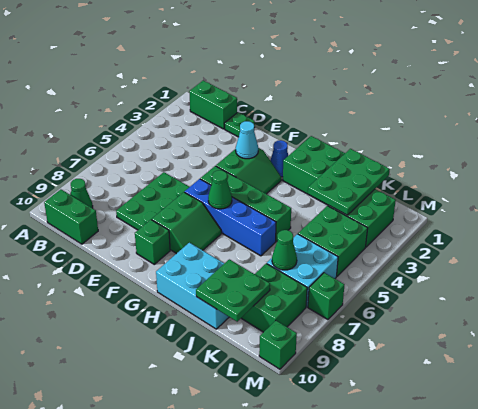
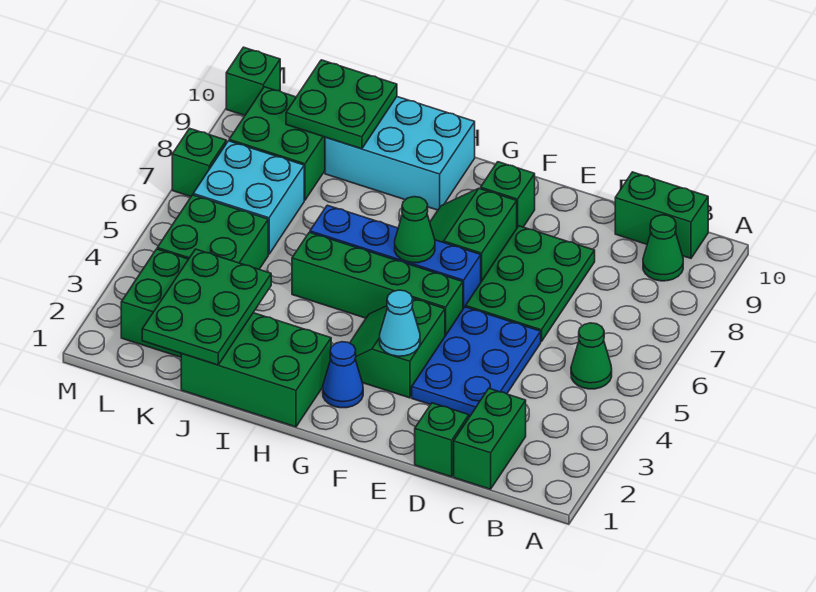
green 1x2 brick [189,81,237,129] -> green 1x2 brick turned to [454,388,526,489]
green 1x1 plate [224,112,255,137] -> green 1x1 brick [415,403,469,477]
none -> blue 2x3 plate [412,307,541,417]
green 1x1 cone [272,230,297,270] -> green 1x1 cone moved to [571,323,612,389]

